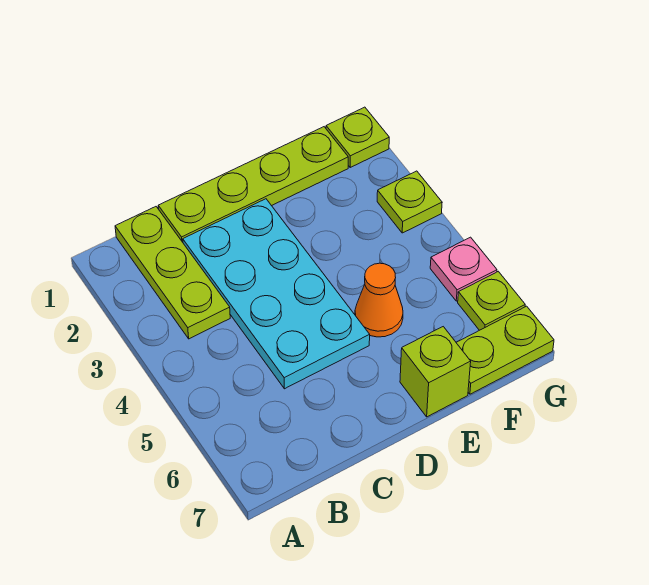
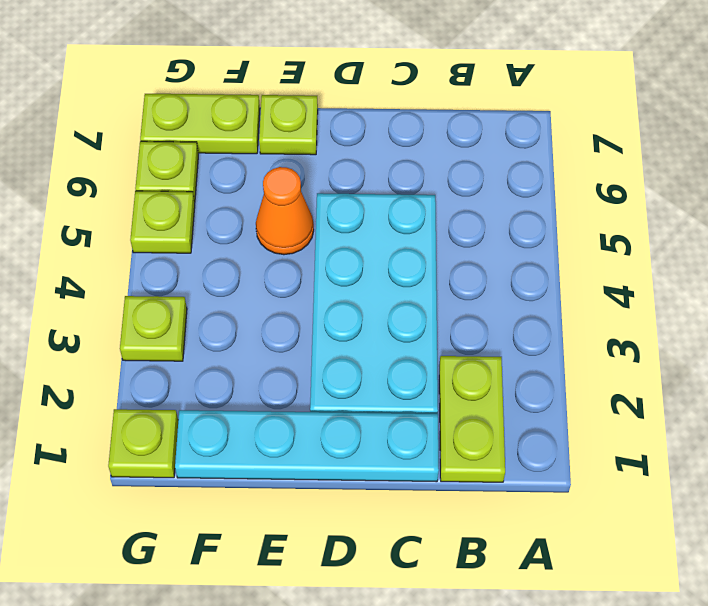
lime 1x3 plate [115,207,230,339] -> lime 1x2 plate [439,356,505,482]
lime 1x4 plate [158,127,348,242] -> cyan 1x4 plate [175,410,439,482]
lime 1x1 brick [400,327,471,417] -> lime 1x1 plate [259,95,318,155]
pink 1x1 plate [430,237,497,301] -> lime 1x1 plate [130,191,195,253]

